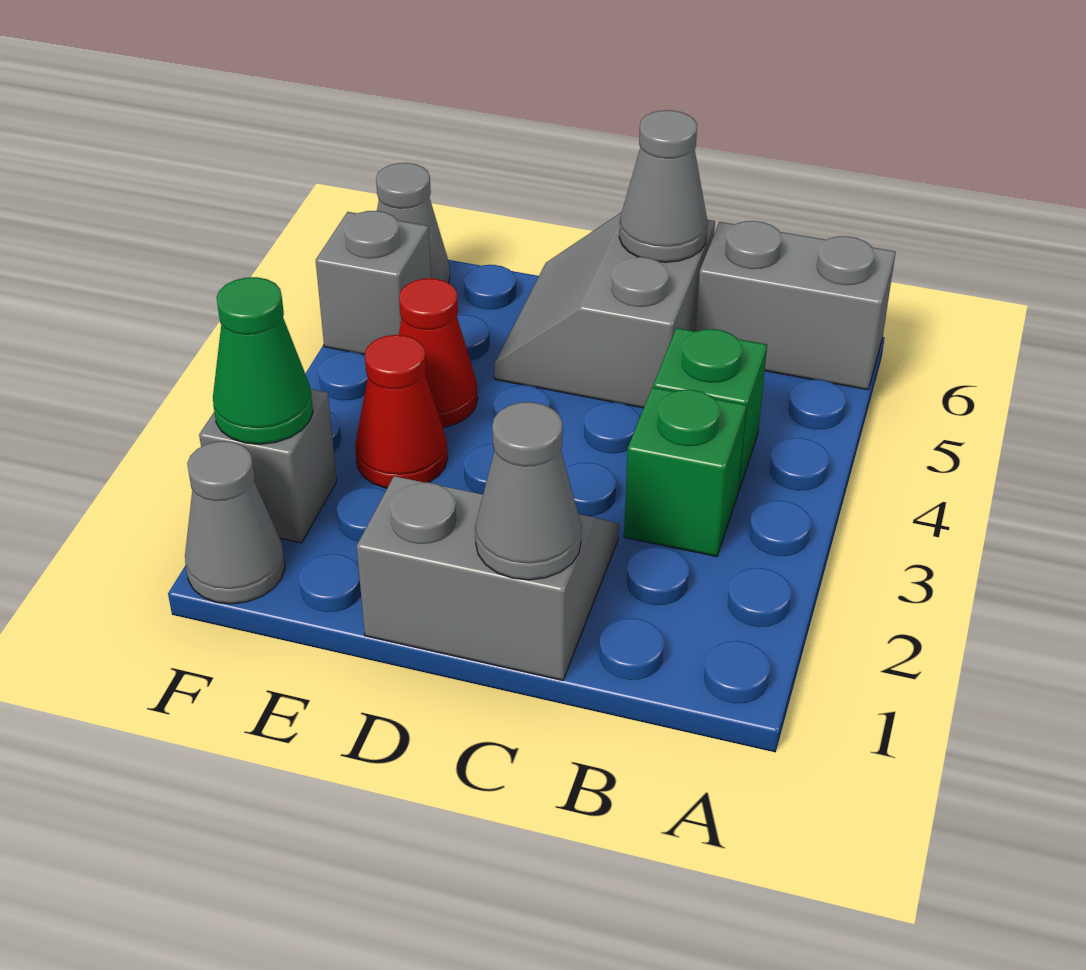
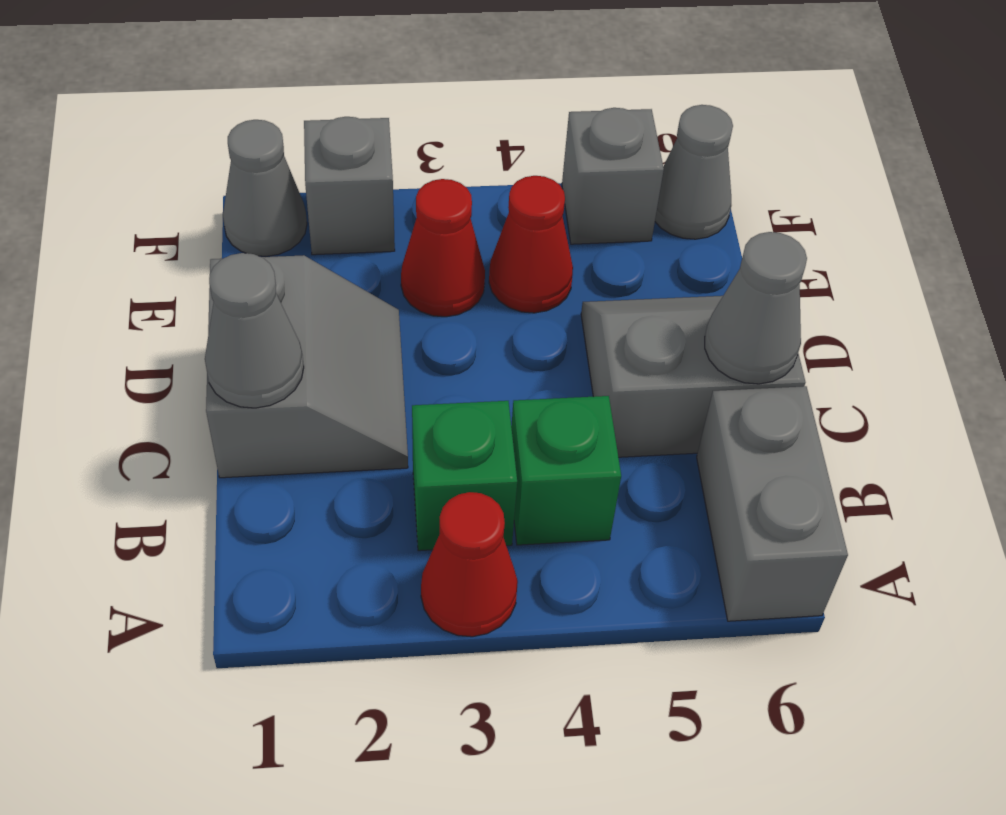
none -> red 1x1 cone [421,492,518,637]
green 1x1 cone [213,277,313,444] -> none

